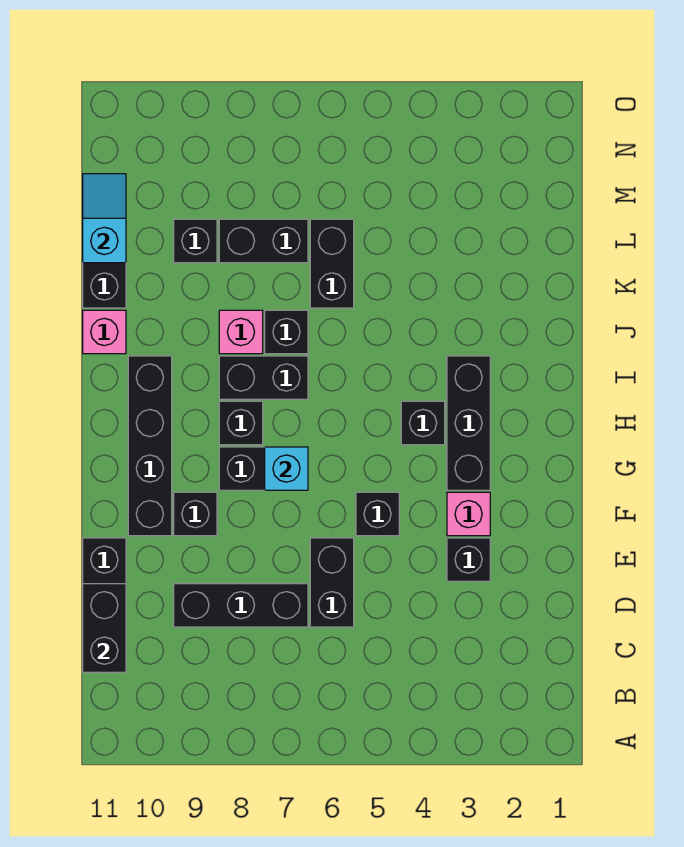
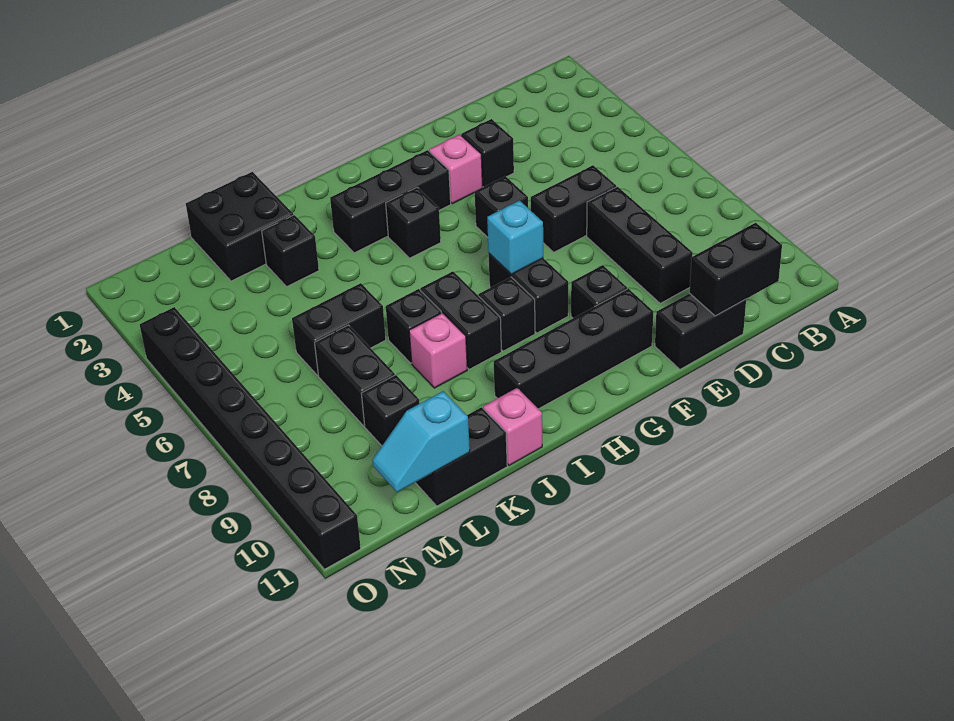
none -> black 2x2 brick [186,172,294,281]
none -> black 1x1 brick [262,215,319,286]
none -> black 1x8 brick [140,307,361,569]

